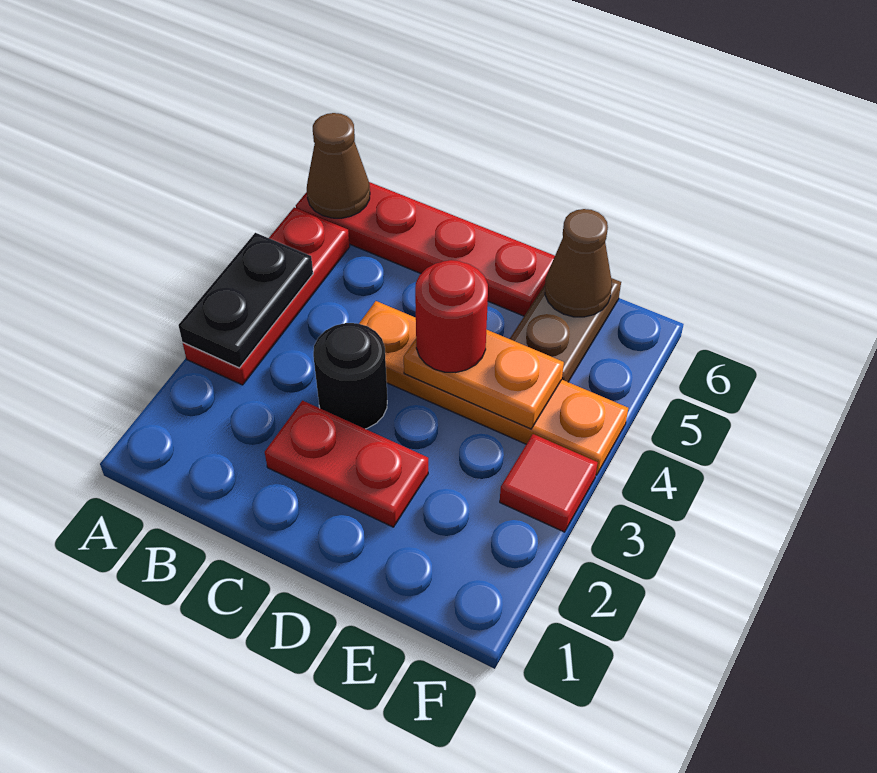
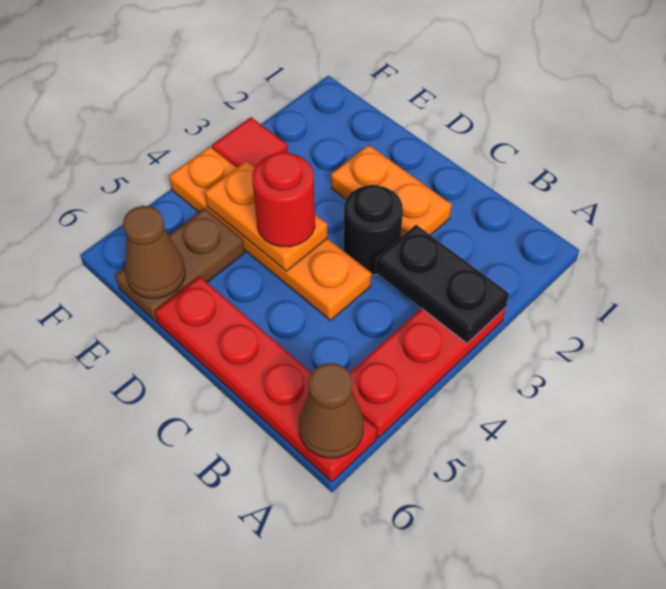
black 1x2 plate [178,233,313,368] -> black 1x2 plate turned to [376,225,509,343]
red 1x2 plate [265,401,428,527] -> orange 1x2 plate [331,145,452,237]

